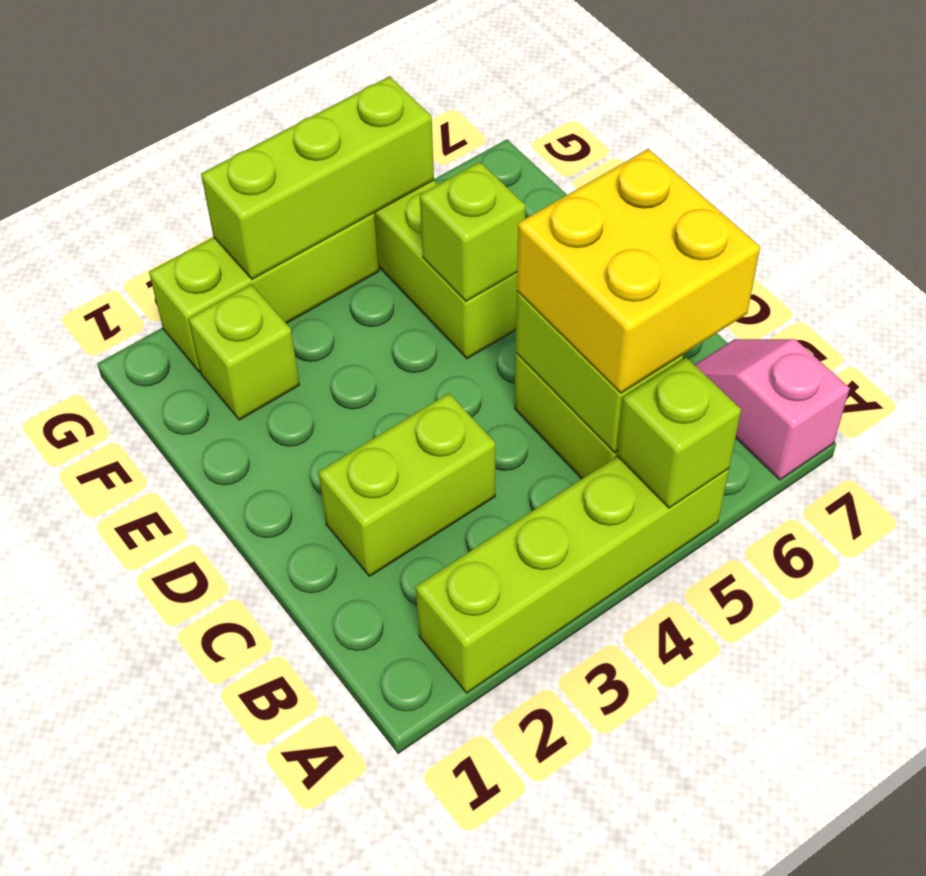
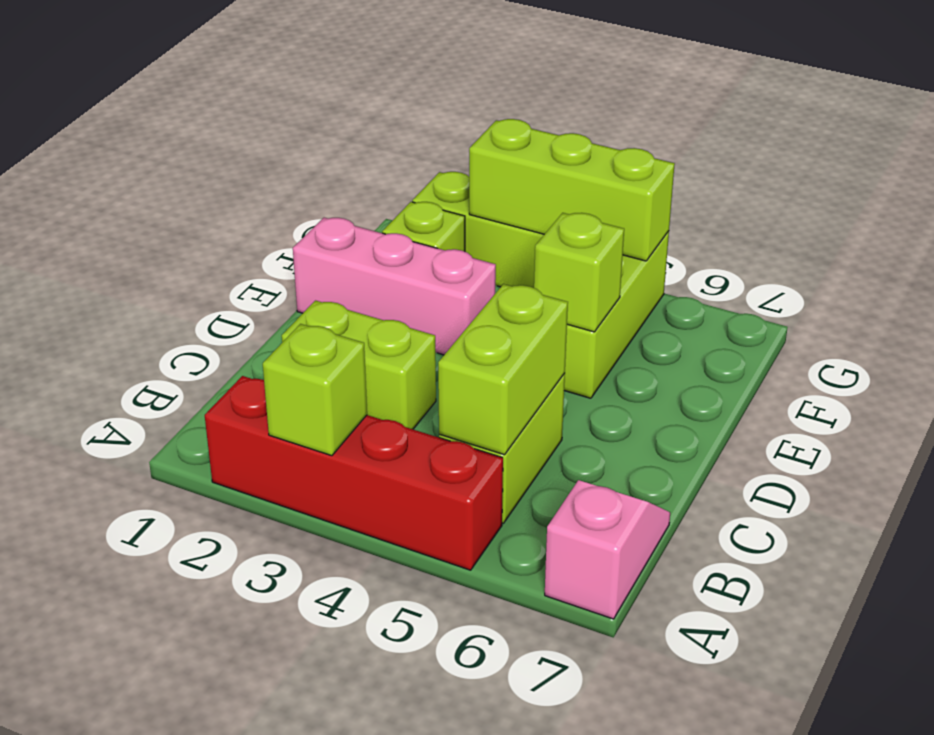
lime 1x4 brick [416,456,729,693] -> red 1x4 brick [205,376,503,570]
lime 1x1 brick [617,357,741,508] -> lime 1x1 brick moved to [263,324,367,456]
yellow 2x2 brick [517,149,760,393] -> none
none -> pink 1x3 brick [293,218,496,355]

